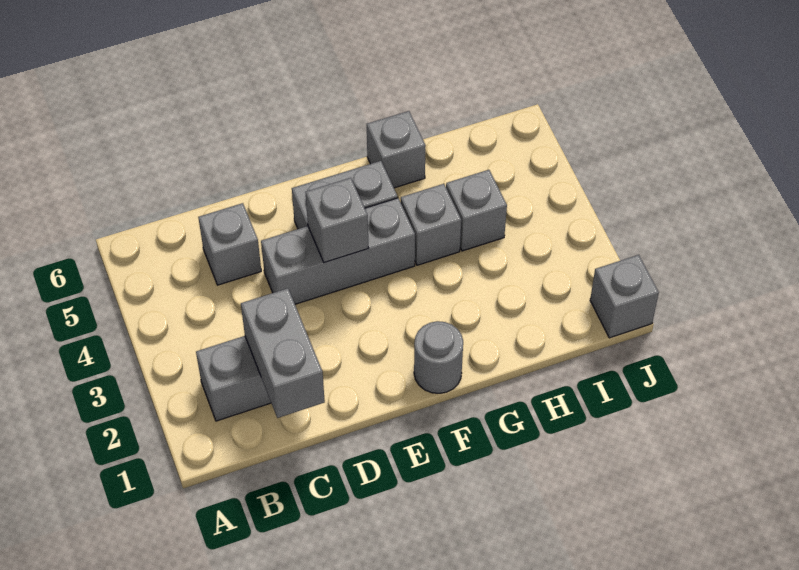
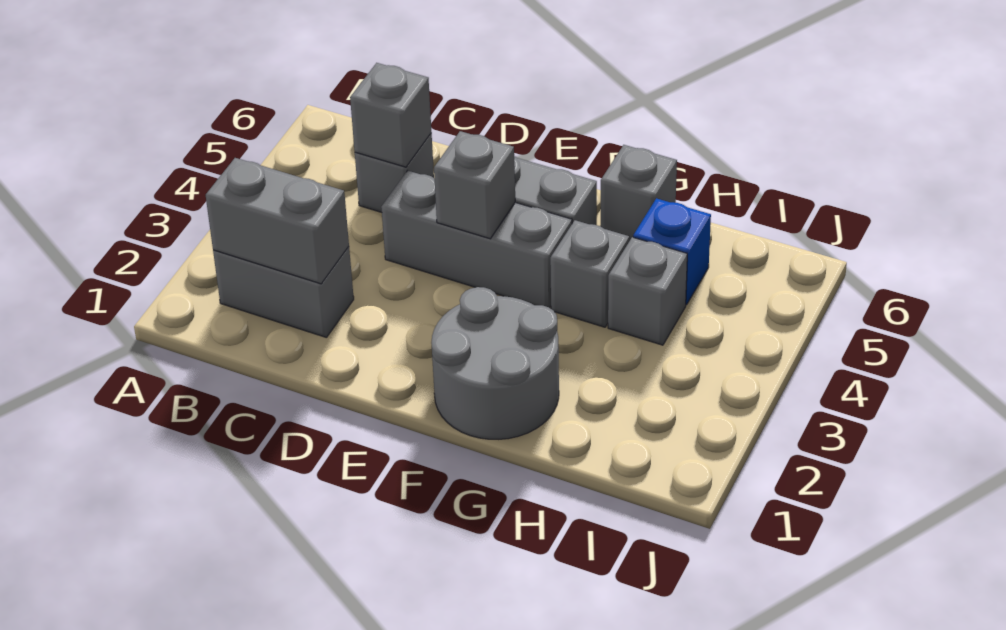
grey 1x2 brick [241,288,325,418] -> grey 1x2 brick turned to [206,158,349,284]
grey 1x1 round brick [414,321,463,393] -> grey 2x2 round brick [432,287,559,439]
none -> blue 1x1 brick [633,198,711,305]
grey 1x1 brick [590,255,659,338] -> grey 1x1 brick moved to [350,63,431,167]

